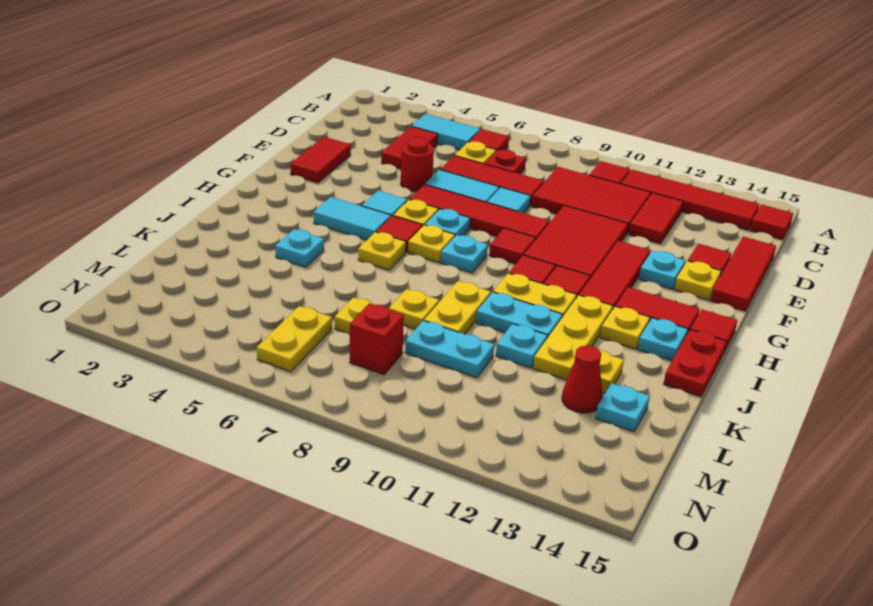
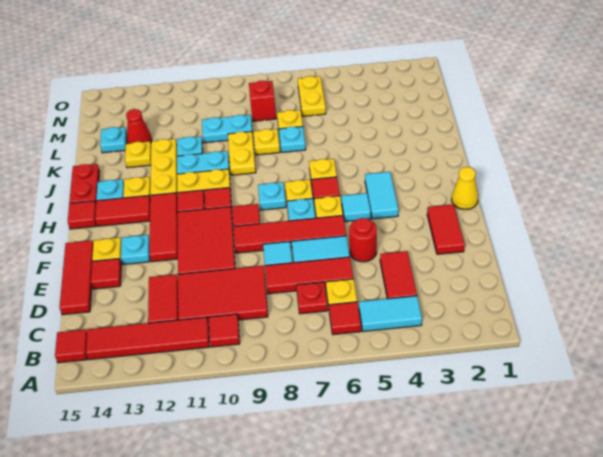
none -> yellow 1x1 cone [452,167,478,209]
cyan 1x2 tile [314,197,391,240] -> cyan 1x2 tile turned to [365,172,398,219]
cyan 1x1 plate [275,229,324,267] -> cyan 1x1 plate moved to [279,127,306,152]

